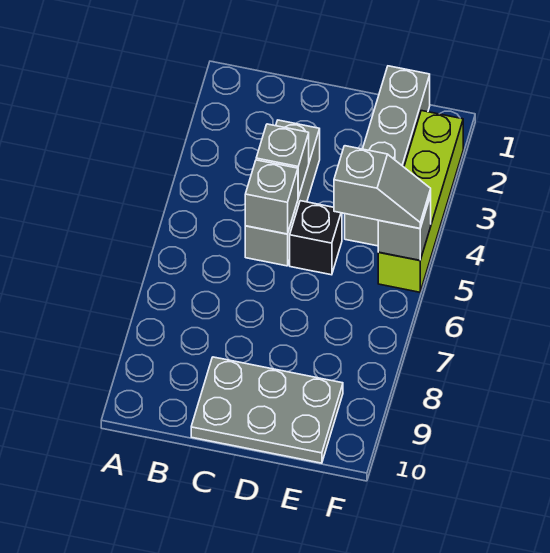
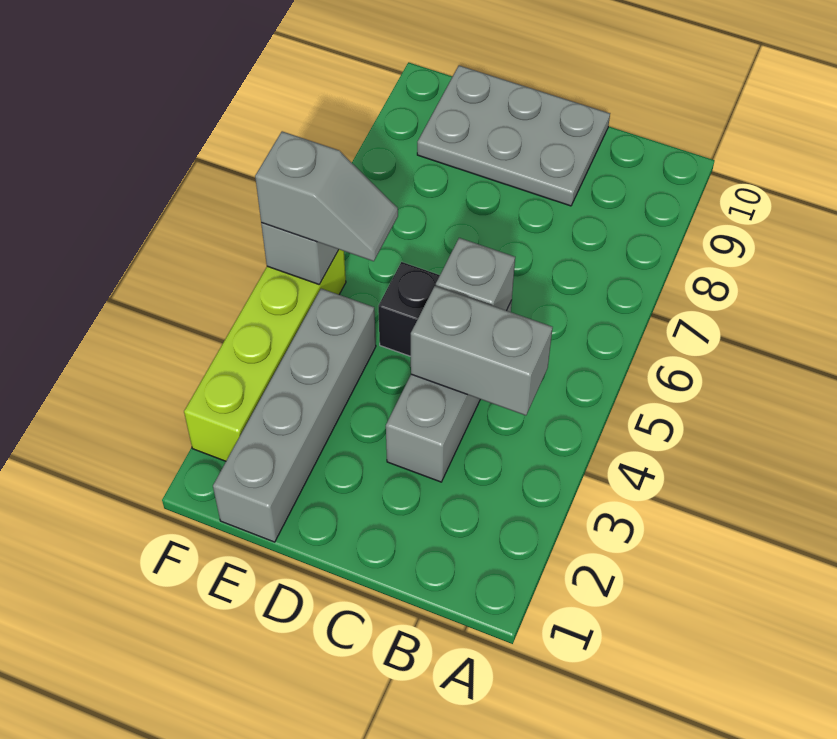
grey 1x1 brick [256,124,309,198] -> grey 1x2 brick [411,286,553,415]
grey 1x2 slope [334,146,431,228] -> grey 1x2 slope turned to [255,131,398,261]

